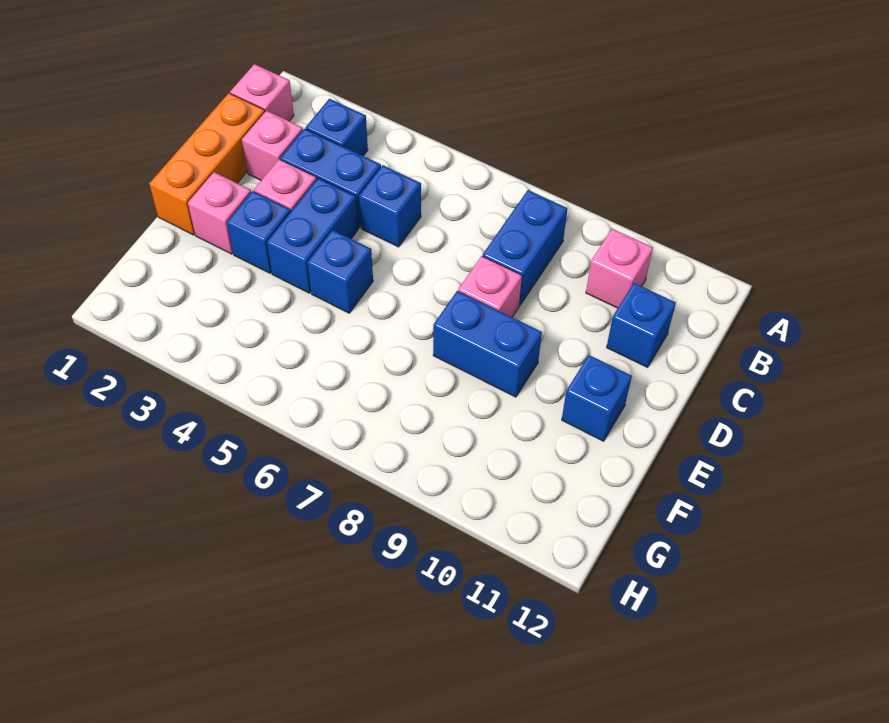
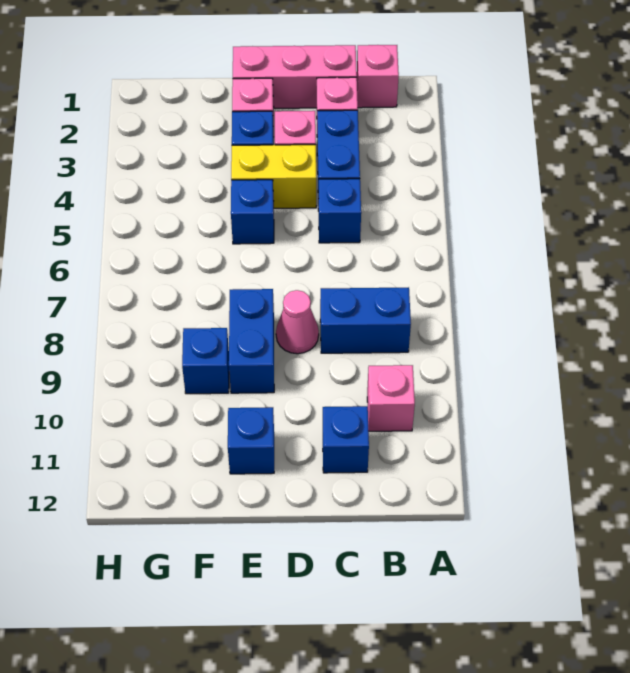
blue 1x1 brick [306,99,368,156] -> blue 1x1 brick moved to [182,328,229,394]
orange 1x3 brick [149,93,265,235] -> pink 1x3 brick [233,45,357,108]
blue 1x2 brick [267,178,358,293] -> yellow 1x2 brick [231,145,316,208]
pink 1x1 brick [458,256,522,317] -> pink 1x1 cone [276,290,319,354]

